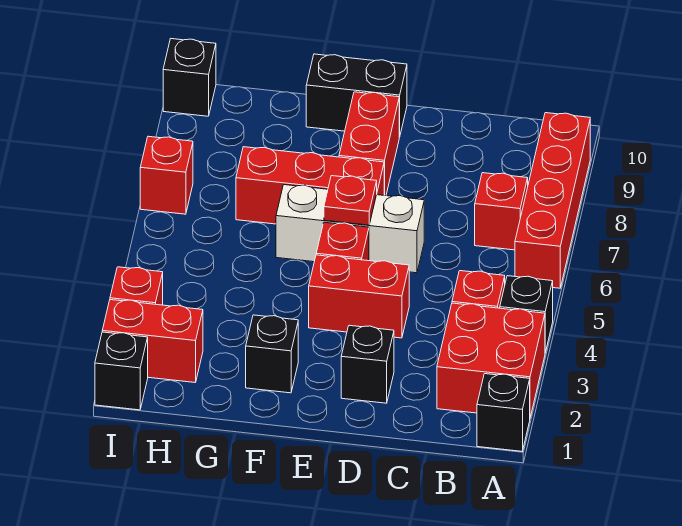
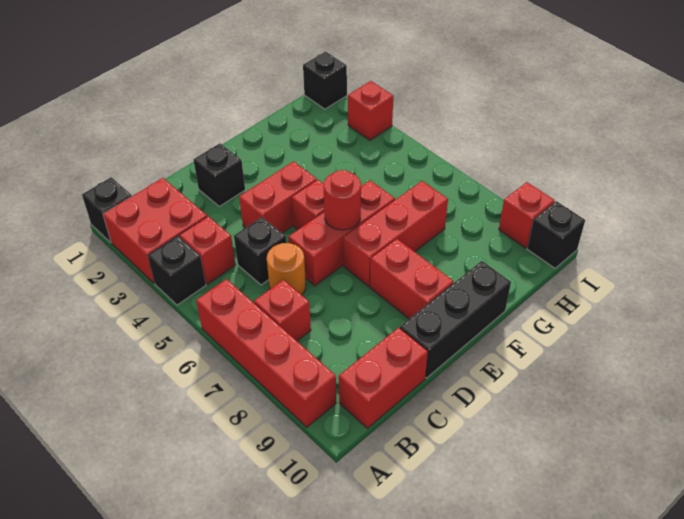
none -> orange 1x1 round brick [267,243,306,295]
white 1x3 brick [276,185,424,273] -> red 1x3 brick [289,180,395,286]
red 1x1 plate [324,176,377,225] -> red 1x1 round brick [324,170,361,230]
black 1x2 brick [306,54,407,137] -> black 1x3 brick [400,261,511,378]
black 1x1 brick [246,315,298,393] -> black 1x1 brick moved to [234,217,286,285]
red 1x2 brick [102,300,203,382] -> red 1x2 brick moved to [339,328,428,428]
red 1x1 brick [140,136,193,214] -> red 1x1 brick moved to [499,182,555,248]

